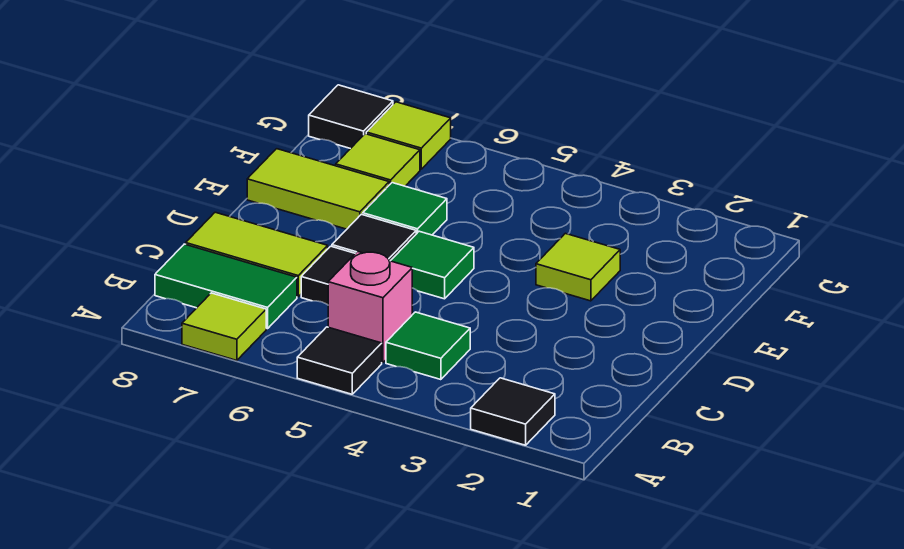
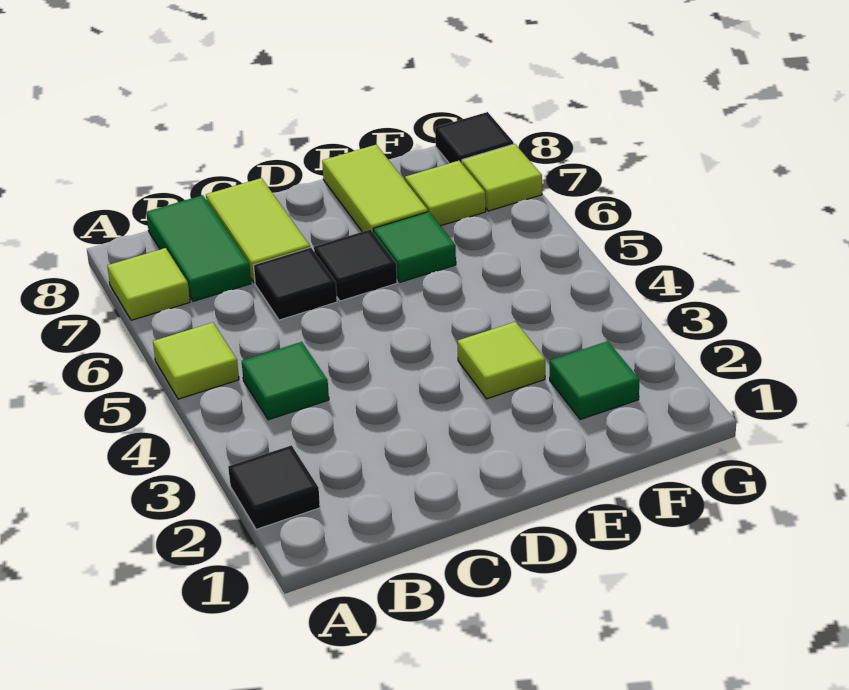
black 1x1 tile [297,327,382,394] -> lime 1x1 tile [153,323,239,399]
pink 1x1 brick [328,251,412,362] -> none
green 1x1 tile [391,231,474,299] -> green 1x1 tile moved to [550,341,640,419]

